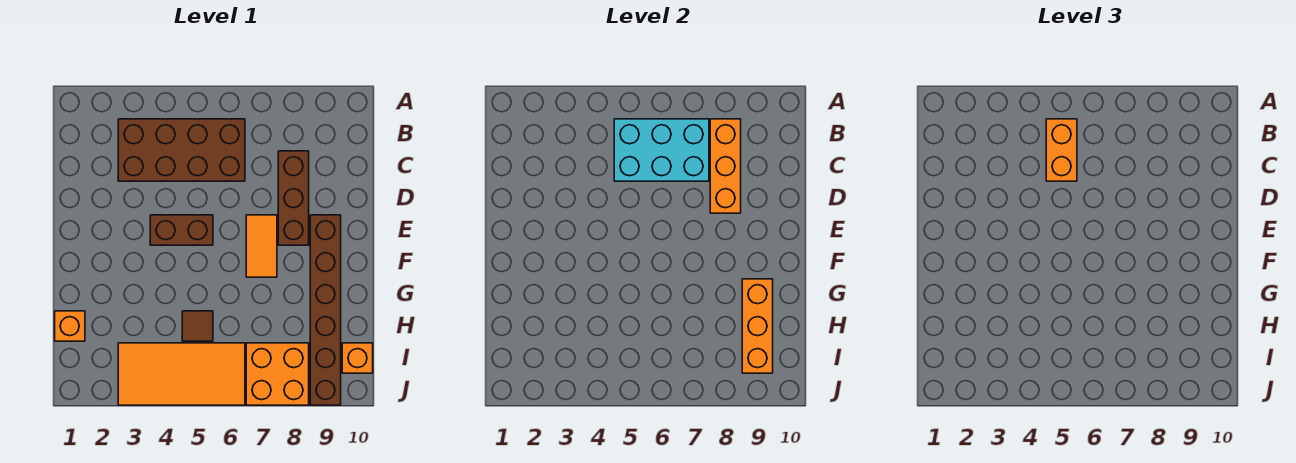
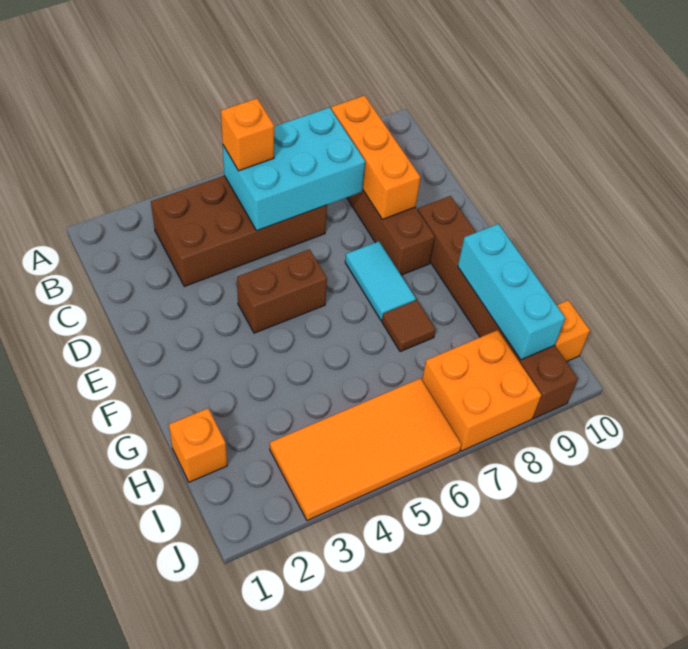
orange 1x2 brick [1046,119,1077,181] -> orange 1x1 brick [221,98,274,171]
orange 1x2 tile [246,215,277,277] -> cyan 1x2 tile [345,241,416,320]
orange 1x3 brick [742,279,773,373] -> cyan 1x3 brick [458,224,565,360]
brown 1x1 tile [182,311,213,341] -> brown 1x1 tile moved to [382,300,436,352]

